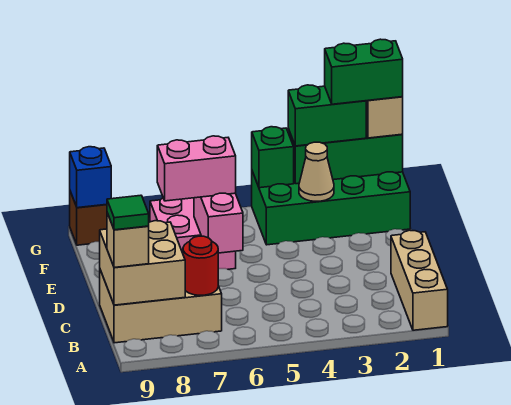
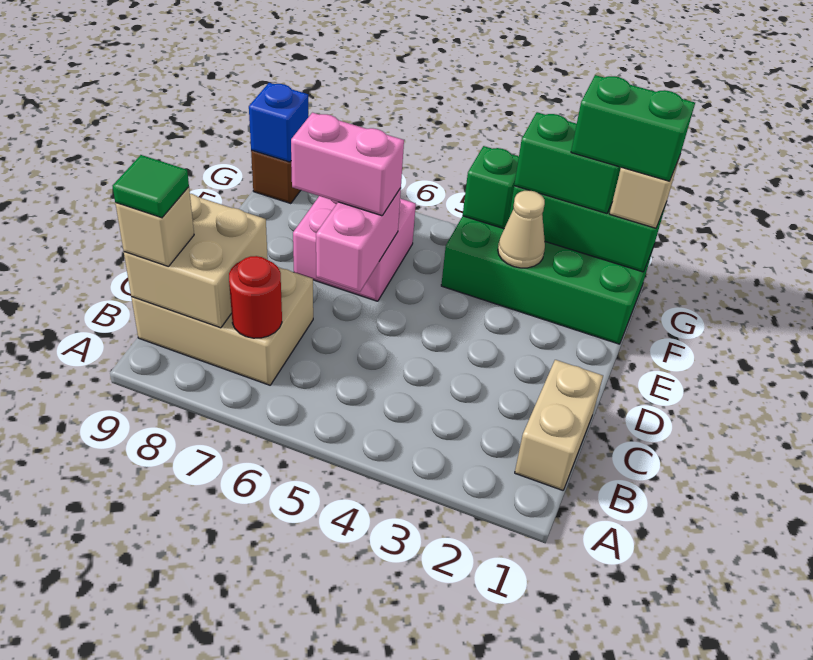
tan 1x3 brick [391,230,448,330] -> tan 1x2 brick [515,360,603,490]

